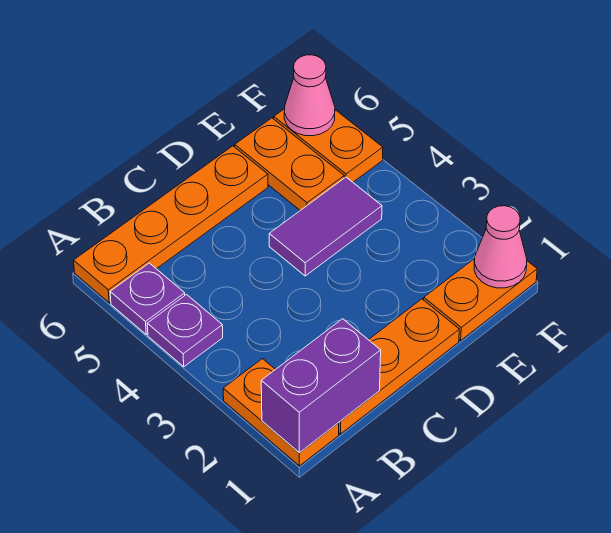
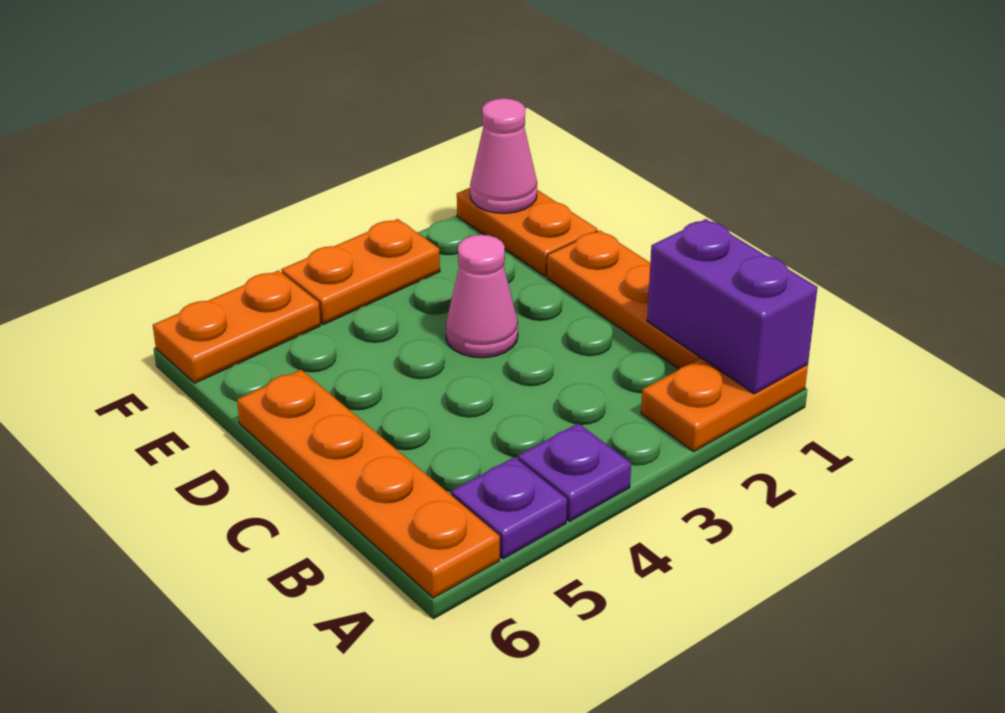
purple 1x2 tile [269,177,382,276] -> none
orange 1x2 plate [235,118,344,210] -> orange 1x2 plate moved to [281,219,440,324]
pink 1x1 cone [284,55,335,136] -> pink 1x1 cone moved to [446,235,518,358]

